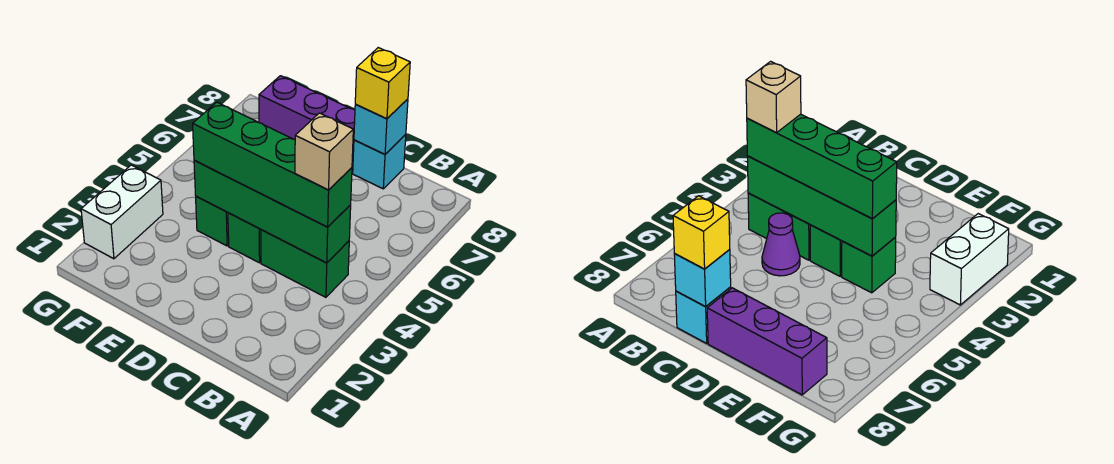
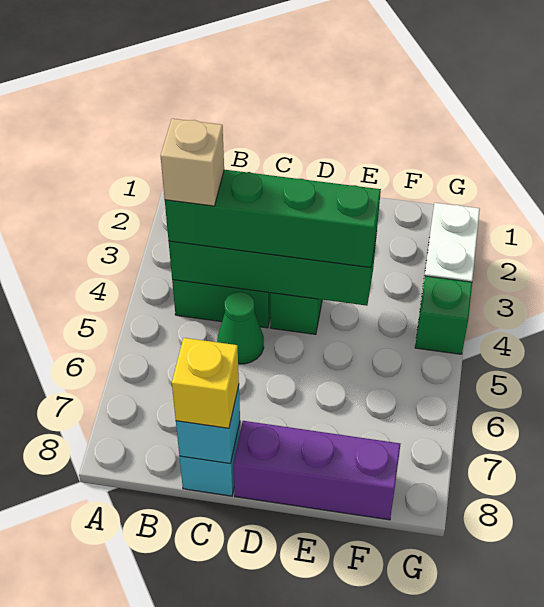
purple 1x1 cone [762,213,800,276] -> green 1x1 cone [217,292,264,364]
green 1x1 brick [196,196,229,246] -> green 1x1 brick moved to [415,276,472,354]

